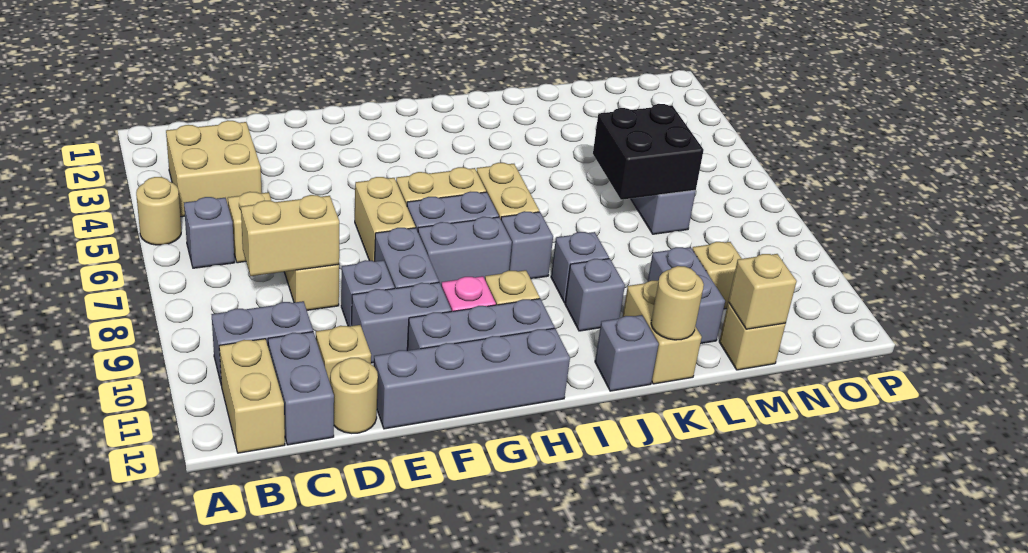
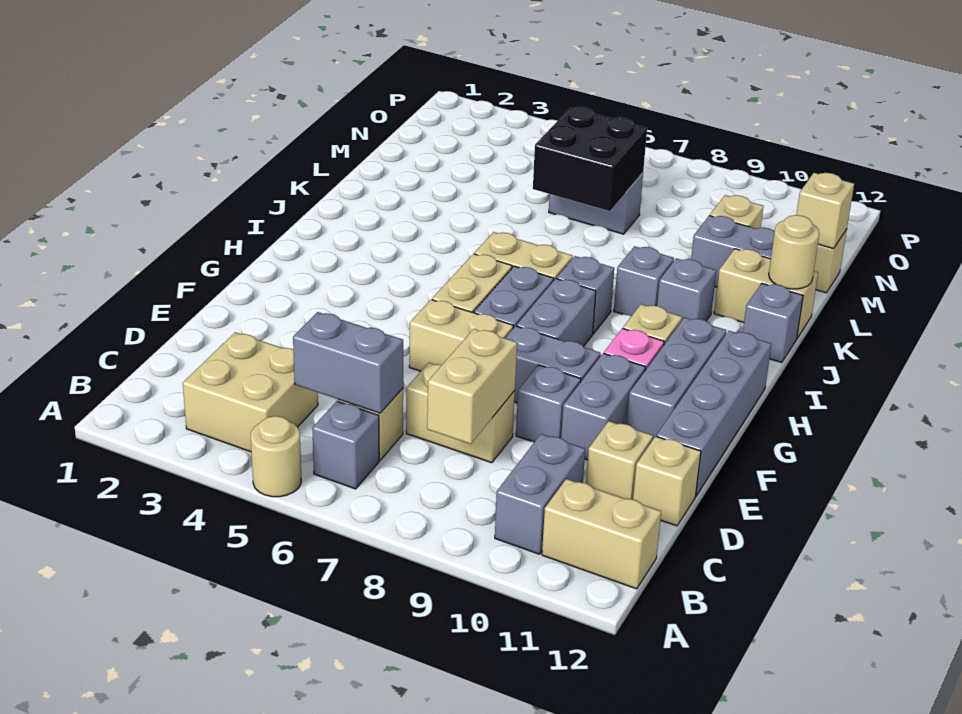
grey 1x2 brick [268,332,334,445] -> grey 1x2 brick moved to [293,312,403,413]
tan 1x1 round brick [331,358,378,433] -> tan 1x1 brick [633,436,701,526]

